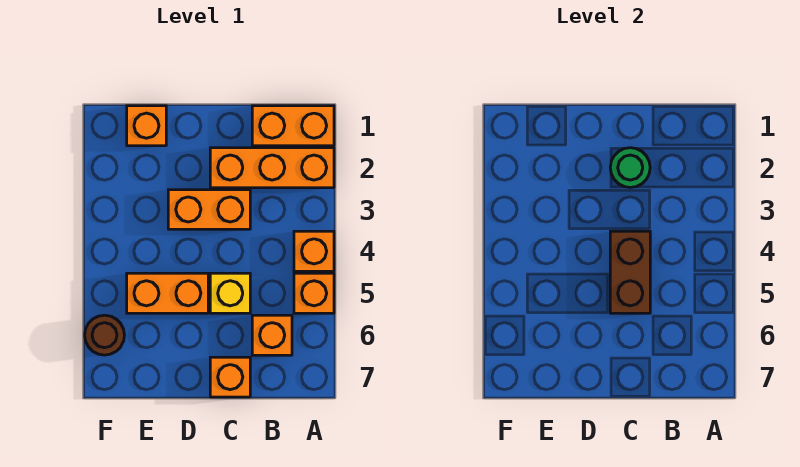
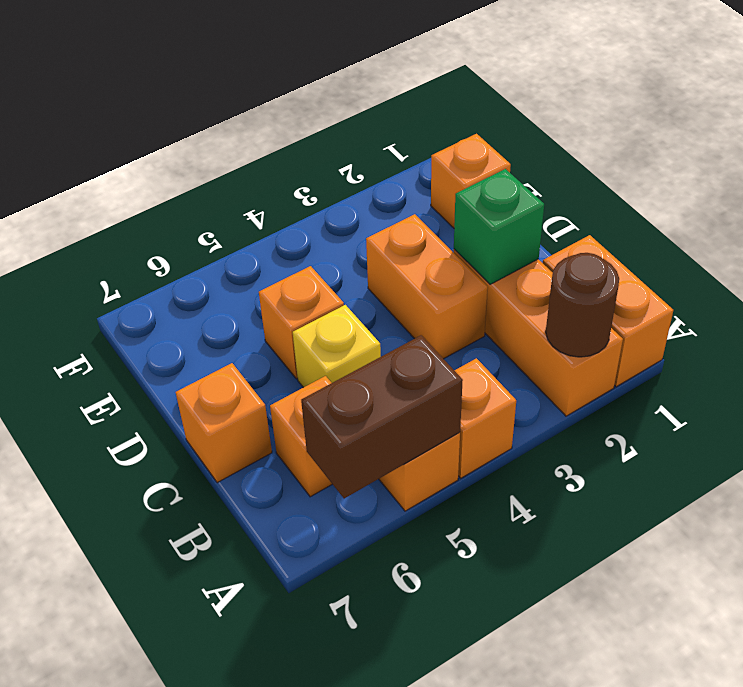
green 1x1 round brick [610,148,650,188] -> green 1x1 brick [454,169,544,284]
brown 1x2 brick [610,231,650,313] -> brown 1x2 brick moved to [301,335,463,499]
orange 1x2 brick [127,273,208,313] -> orange 1x1 brick [259,266,344,379]
brown 1x1 round brick [85,315,124,355] -> brown 1x1 round brick moved to [546,253,619,357]

